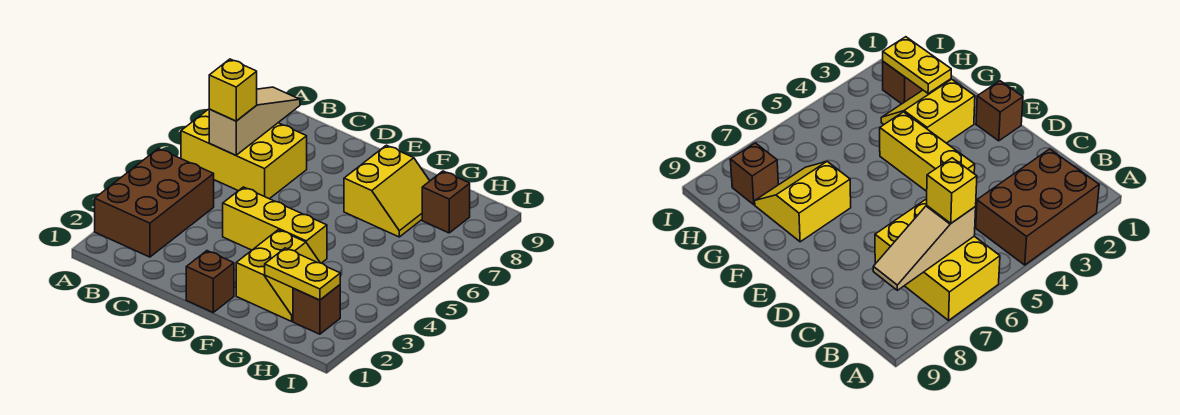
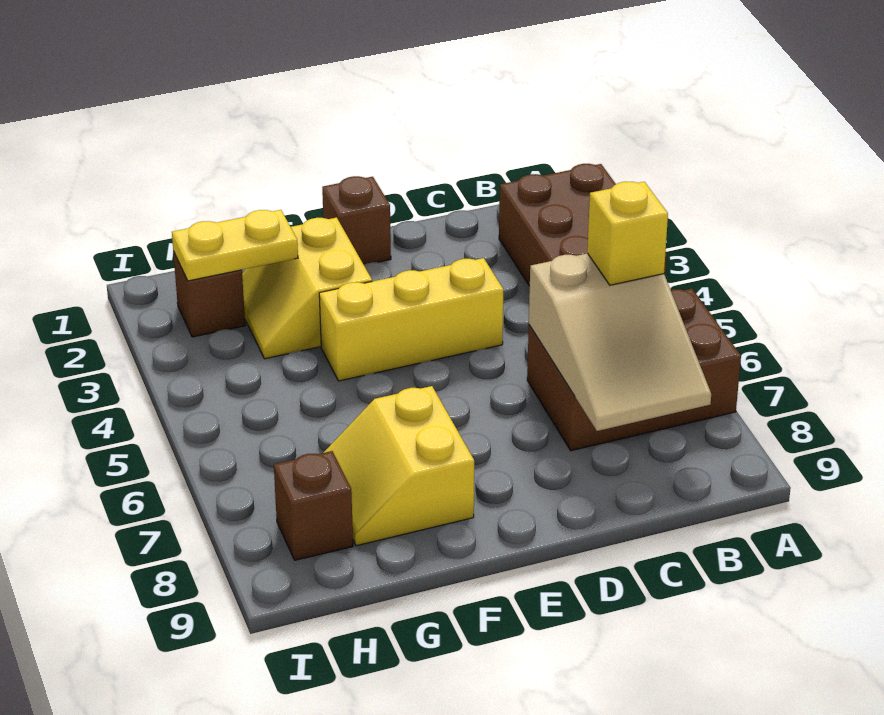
yellow 2x3 brick [181,109,307,199] -> brown 2x3 brick [527,288,741,451]
tan 1x3 slope [209,87,300,155] -> tan 2x3 slope [529,253,711,431]

